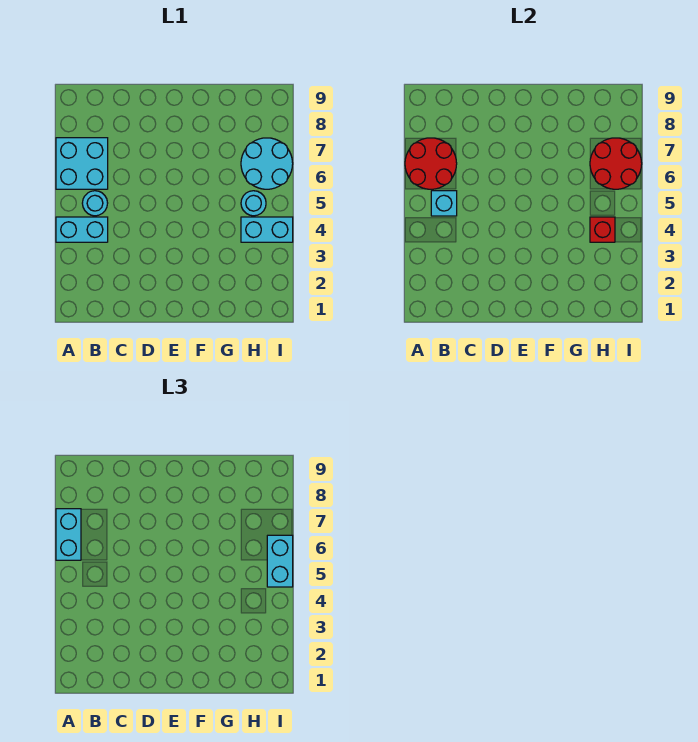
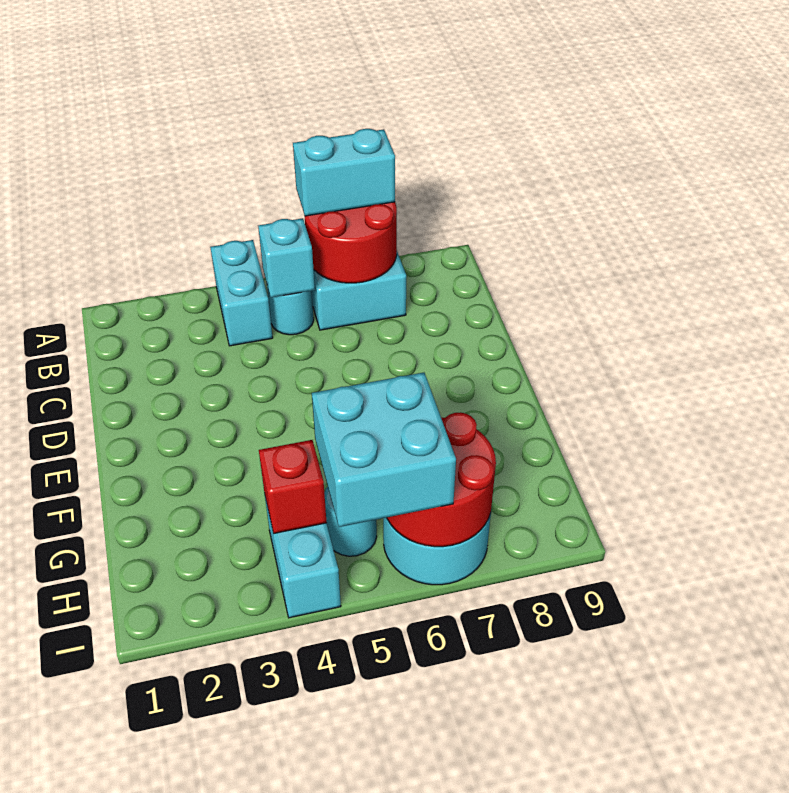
cyan 1x2 brick [267,535,293,587] -> cyan 2x2 brick [312,373,456,527]

